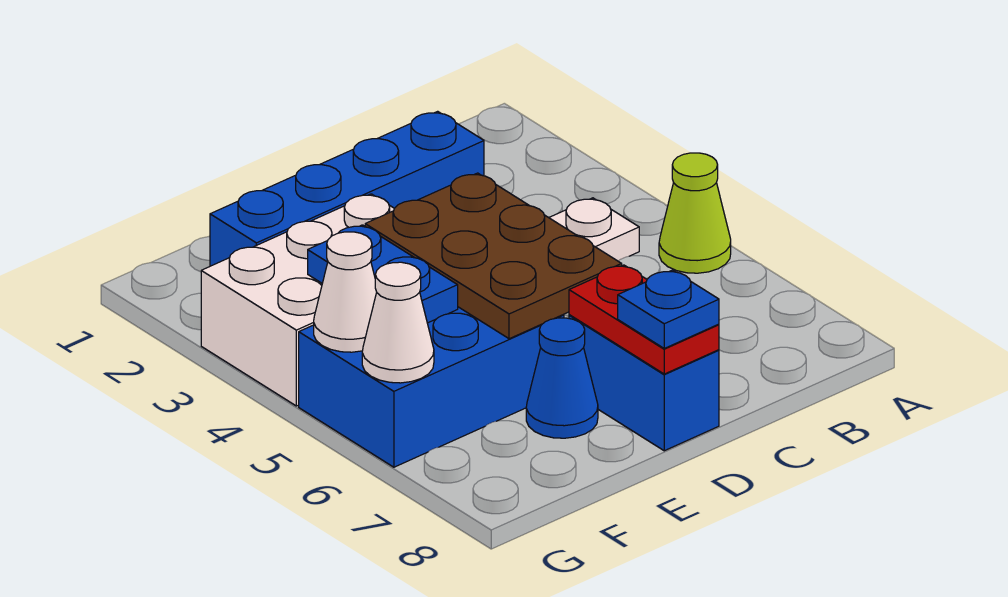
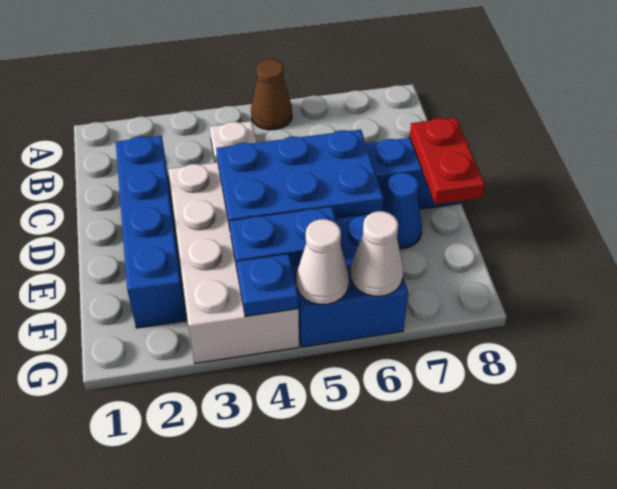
lime 1x1 cone [659,153,731,273] -> brown 1x1 cone [251,59,292,130]
brown 2x3 plate [365,173,622,339] -> blue 2x3 plate [216,130,384,228]
red 1x2 plate [569,265,719,374] -> red 1x2 plate turned to [410,117,485,204]
blue 1x1 plate [618,270,719,348] -> blue 1x1 plate moved to [237,254,299,317]
white 2x3 brick [201,194,394,406] -> white 2x4 brick [168,162,299,363]

